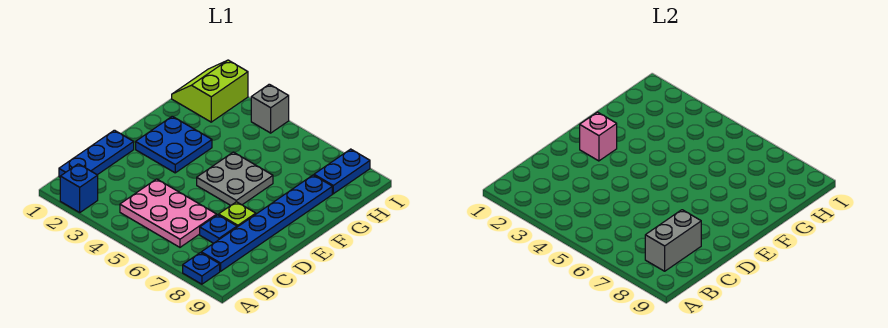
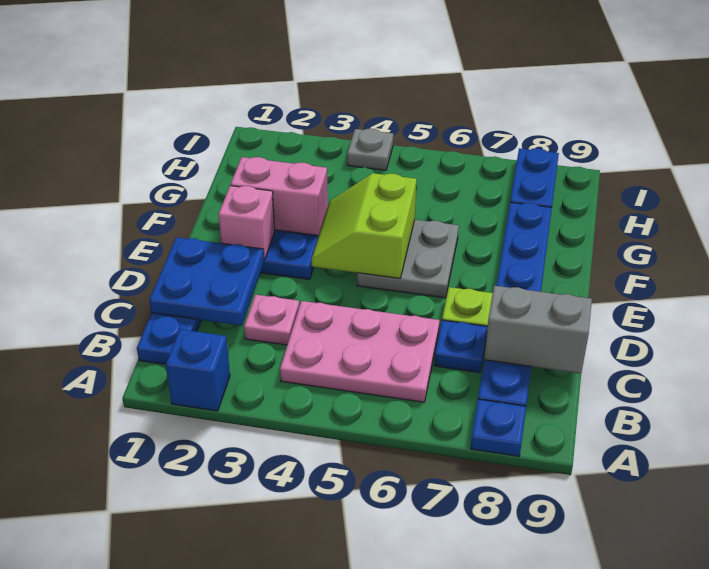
grey 1x2 brick [645,210,701,271] -> grey 1x2 brick turned to [484,286,592,373]
none -> blue 2x2 plate [149,237,264,326]
none -> pink 1x1 plate [244,295,299,345]
none -> pink 1x2 brick [230,157,328,236]
lime 2x2 slope [172,60,248,122] -> lime 2x2 slope moved to [311,173,416,278]
grey 1x1 brick [251,84,289,133] -> grey 1x1 plate [347,129,393,170]

